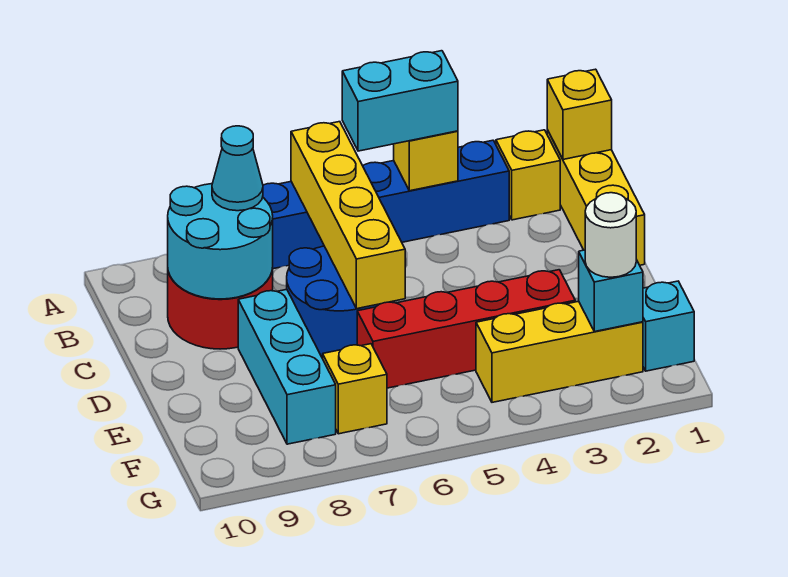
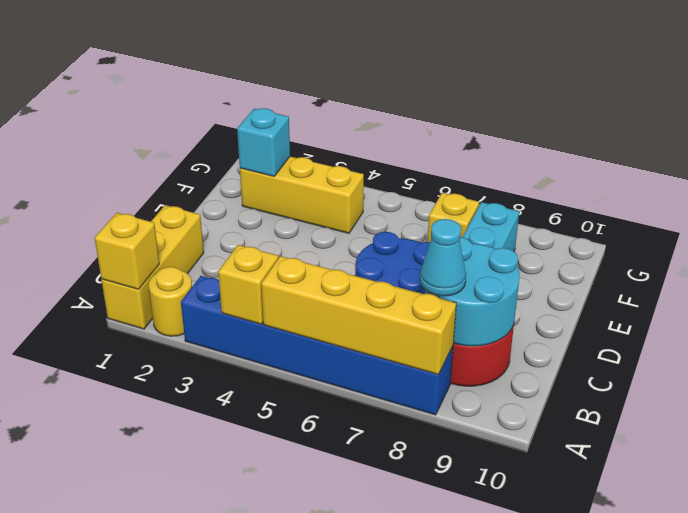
yellow 1x1 brick [496,130,560,220] -> yellow 1x1 round brick [149,267,192,336]
cyan 1x2 brick [342,51,458,151] -> none
yellow 1x4 brick [291,122,405,309] -> yellow 1x4 brick turned to [261,256,456,375]
red 1x4 brick [357,270,575,388] -> none
cyan 1x1 brick [643,281,694,371] -> none
white 1x1 round brick [585,193,636,277] -> none

